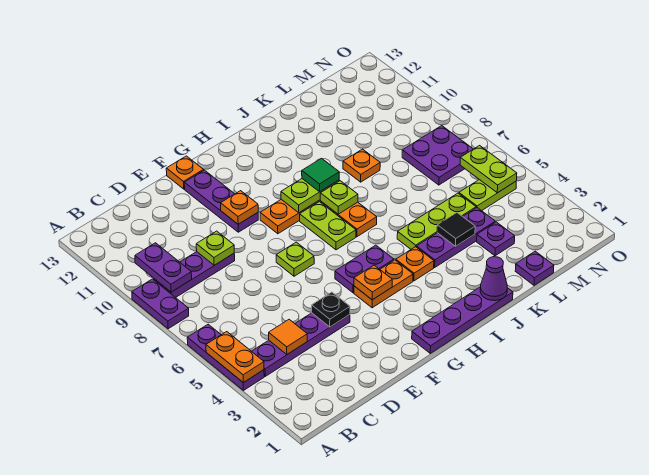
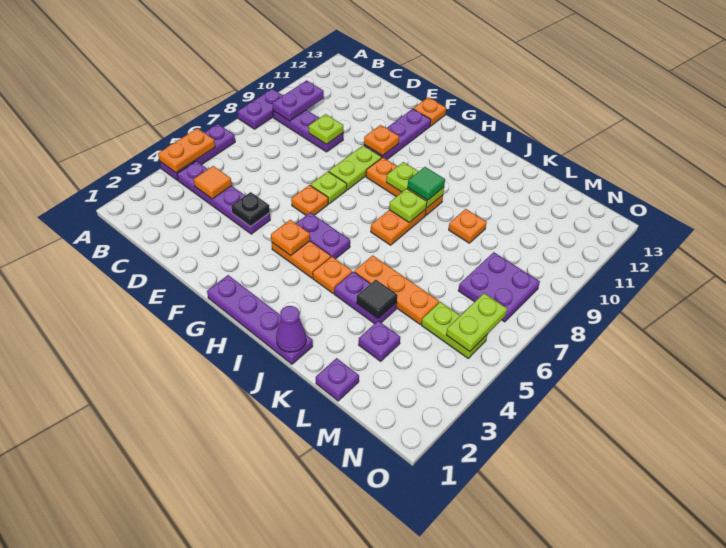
none -> orange 1x1 plate [291,185,328,215]
lime 1x2 plate [300,202,356,250] -> lime 1x2 plate moved to [329,145,382,190]
purple 1x3 plate [417,208,495,267] -> purple 1x2 plate [334,272,397,324]
lime 1x3 plate [397,193,476,249] -> orange 1x3 plate [354,255,439,324]

